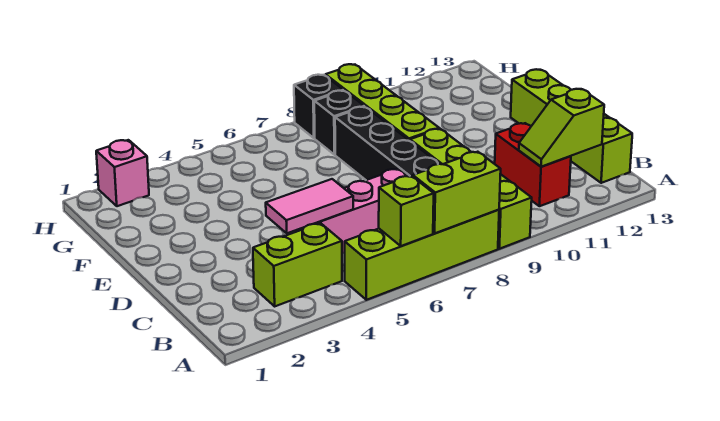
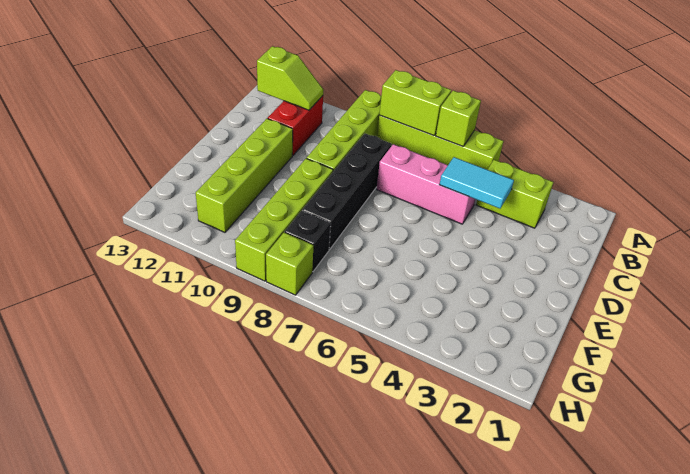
lime 1x4 brick [511,69,632,183] -> lime 1x4 brick moved to [196,119,293,232]
pink 1x2 tile [266,179,353,233] -> cyan 1x2 tile [440,157,514,208]
pink 1x1 brick [96,140,149,206] -> none
black 1x1 brick [294,75,343,138] -> lime 1x1 brick [266,232,313,295]

